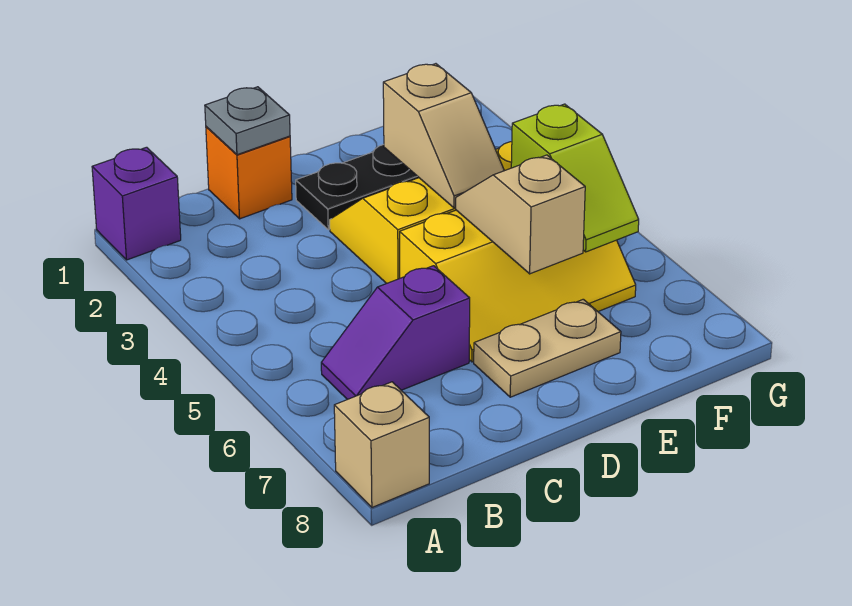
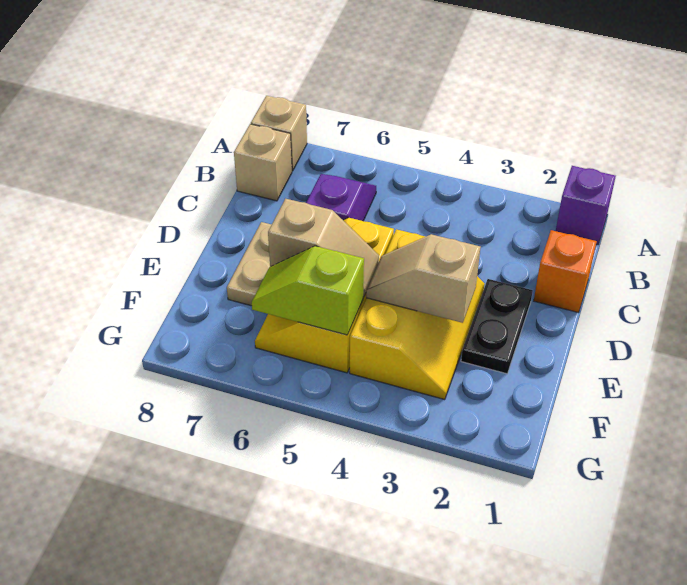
none -> tan 1x1 brick [234,124,292,201]
grey 1x1 plate [205,87,290,155] -> none

